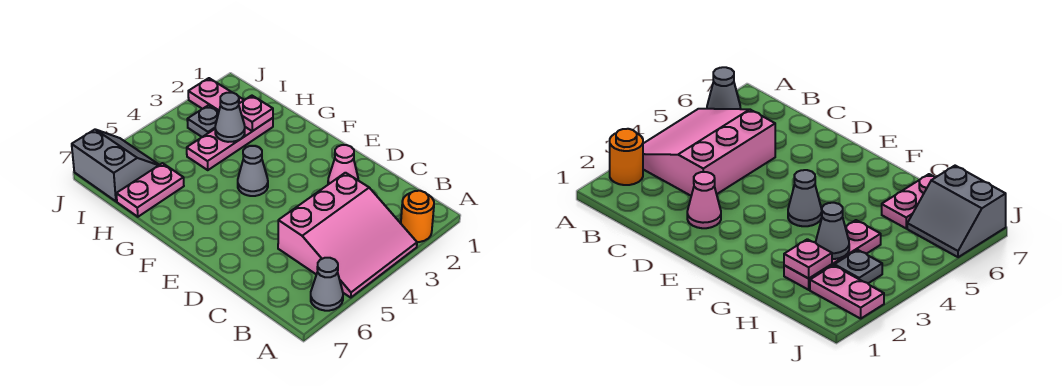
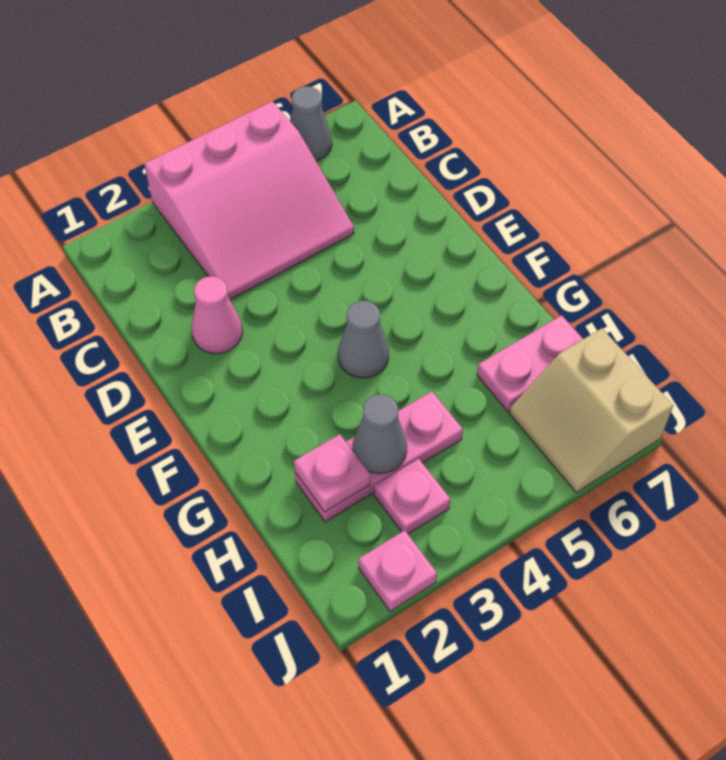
orange 1x1 round brick [401,191,434,242] -> none
pink 3x3 slope [278,173,417,297] -> pink 3x3 slope turned to [144,101,354,300]
pink 1x2 plate [188,78,244,112] -> pink 1x1 plate [358,530,437,611]
grey 1x1 plate [187,105,219,137] -> pink 1x1 plate [374,459,450,534]
grey 2x2 slope [72,130,159,201] -> tan 2x2 slope [509,328,673,492]

